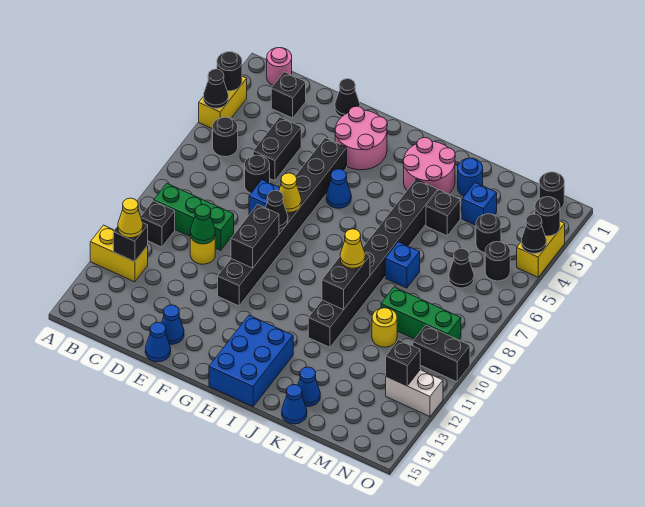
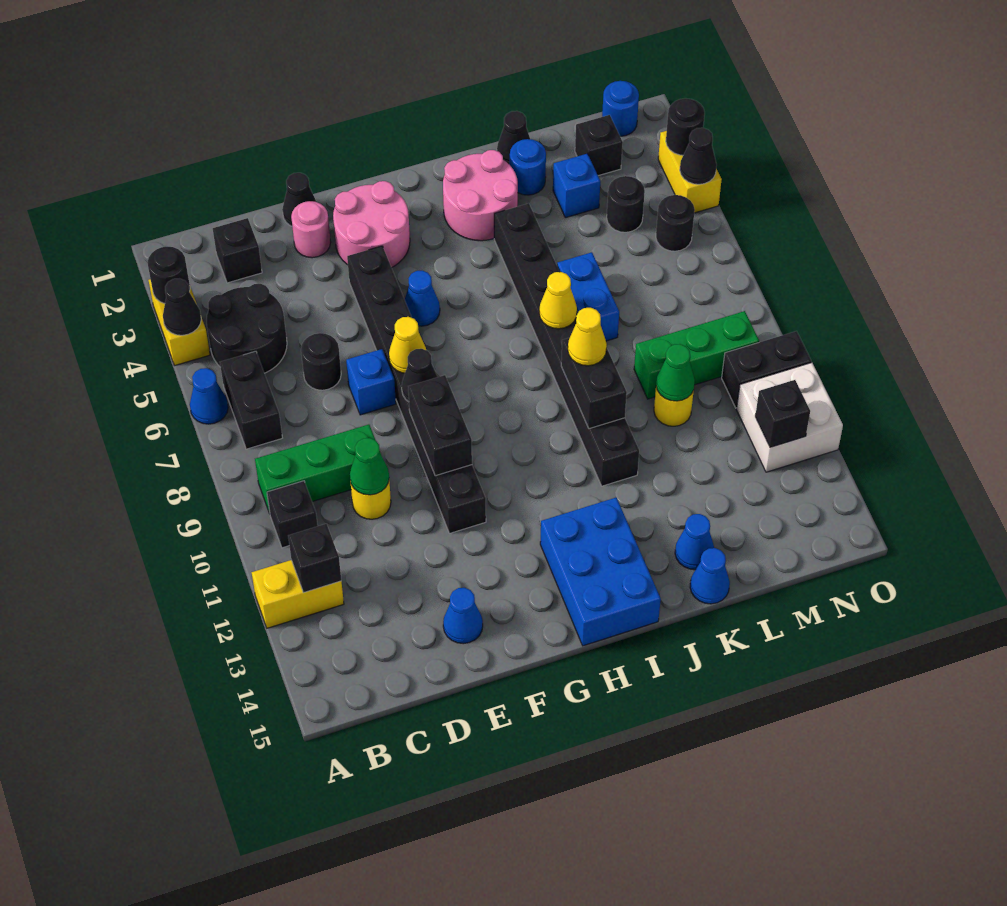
pink 1x1 round brick [267,48,292,85] -> pink 1x1 round brick moved to [291,201,331,258]
black 1x1 round brick [213,117,238,157] -> black 2x2 round brick [207,284,287,373]
yellow 1x1 cone [118,198,143,238] -> yellow 1x1 cone moved to [539,272,577,329]
black 1x2 brick [253,117,301,181] -> black 1x2 brick moved to [220,351,282,449]
blue 1x1 cone [145,322,171,362] -> blue 1x1 cone moved to [190,368,228,424]
black 1x1 brick [426,190,460,236] -> black 1x1 brick moved to [575,115,623,176]
blue 1x1 brick [385,242,420,288] -> blue 1x2 brick [557,252,619,341]
none -> green 1x1 cone [656,344,695,401]
black 1x1 cone [449,249,474,288] -> black 1x1 cone moved to [497,111,530,165]
black 1x1 round brick [539,172,564,209] -> blue 1x1 round brick [602,81,639,136]
white 1x2 brick [386,370,443,417] -> white 2x2 brick [736,363,843,472]

